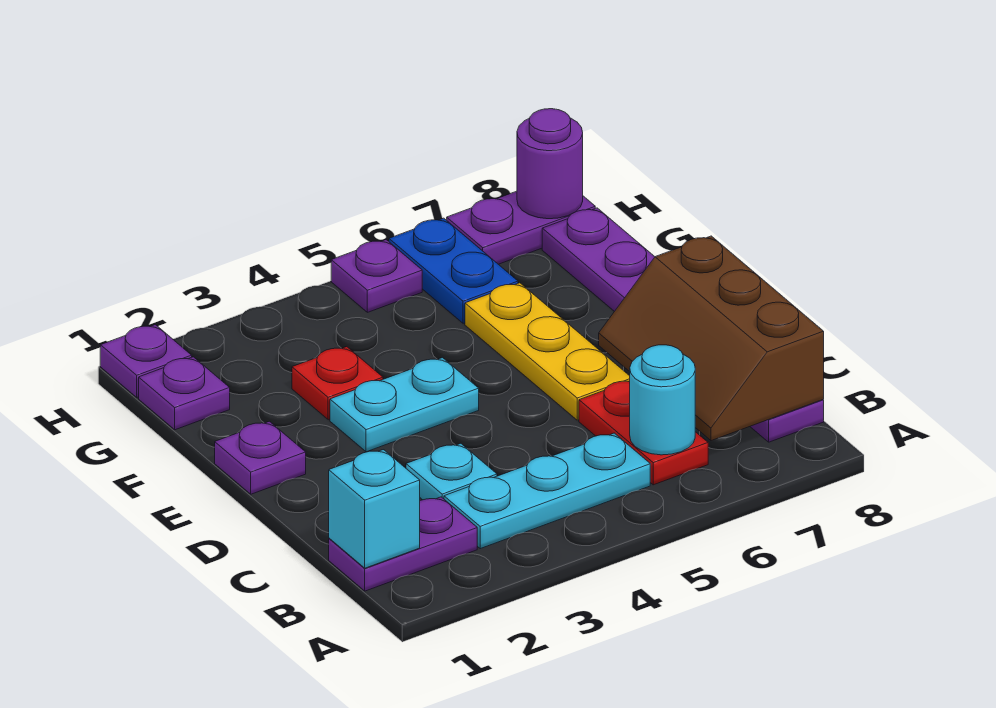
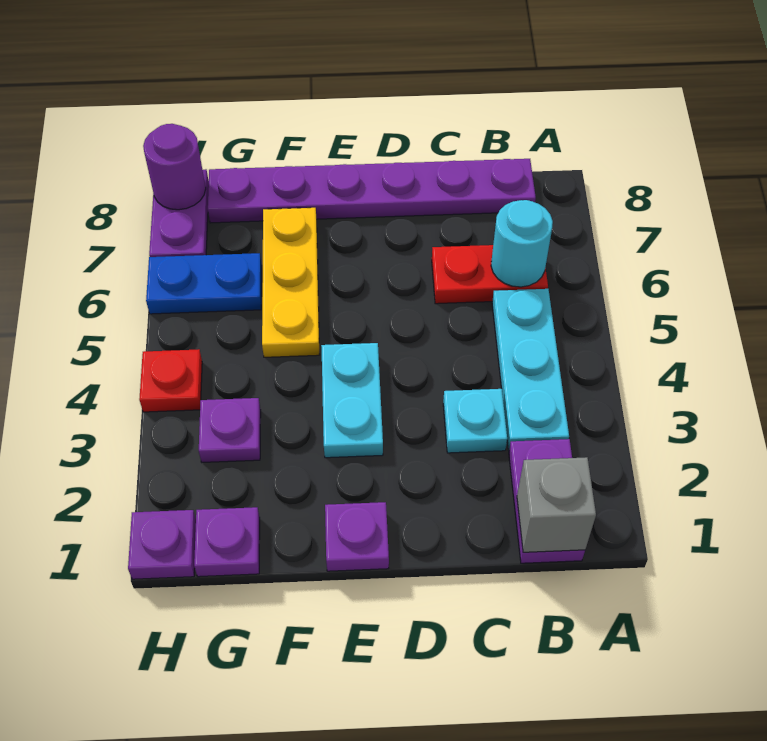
cyan 1x1 brick [329,450,420,568] -> grey 1x1 brick [517,457,596,552]
brown 2x3 slope [599,236,824,441] -> none
yellow 1x3 plate [465,283,630,420] -> yellow 1x3 plate turned to [262,208,319,357]
red 1x1 plate [292,347,383,420] -> red 1x1 plate moved to [139,349,202,412]
purple 1x1 plate [331,240,422,312] -> purple 1x1 plate moved to [199,398,261,462]

